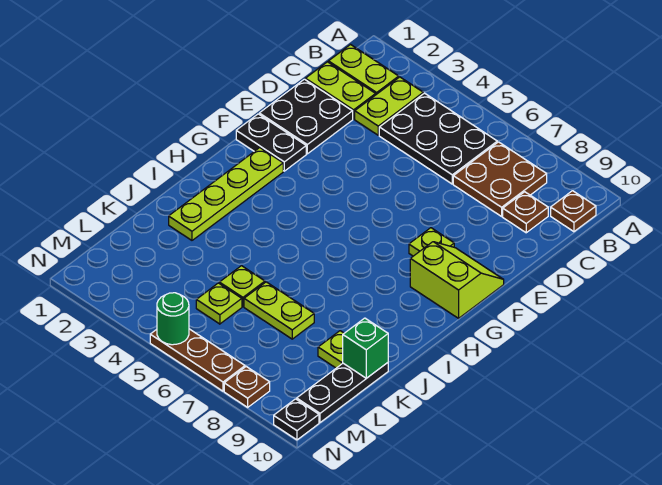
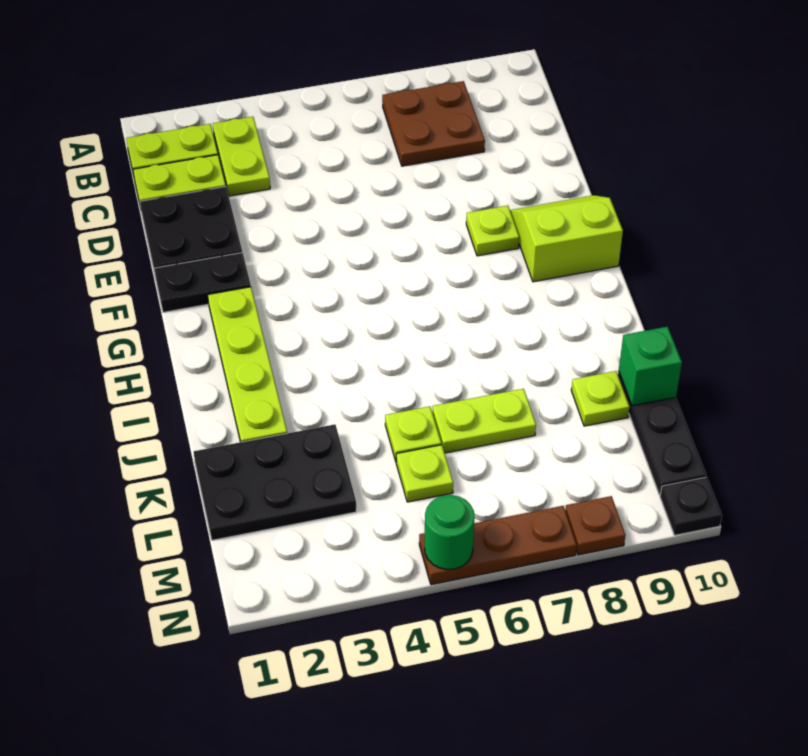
black 2x3 plate [379,93,497,184] -> black 2x3 plate moved to [194,424,356,540]
brown 1x1 plate [551,191,596,232] -> none
brown 1x1 plate [503,192,548,233] -> none

